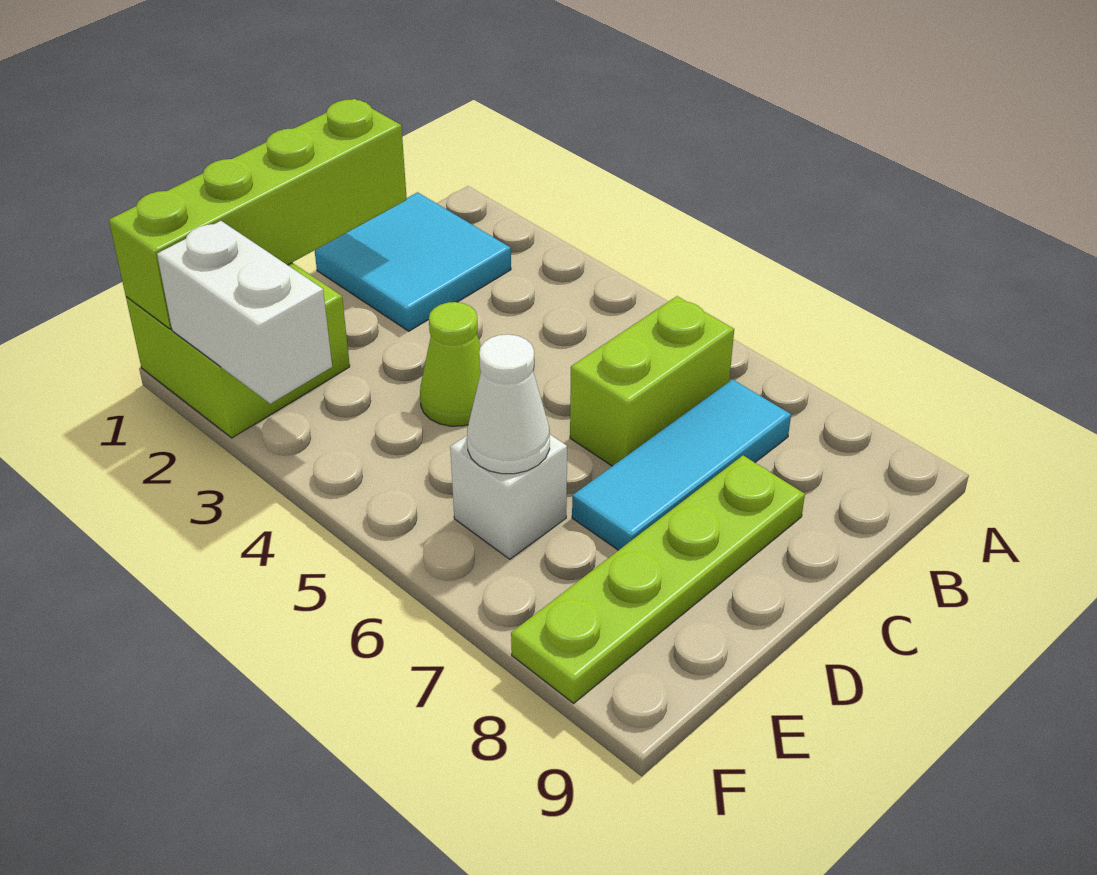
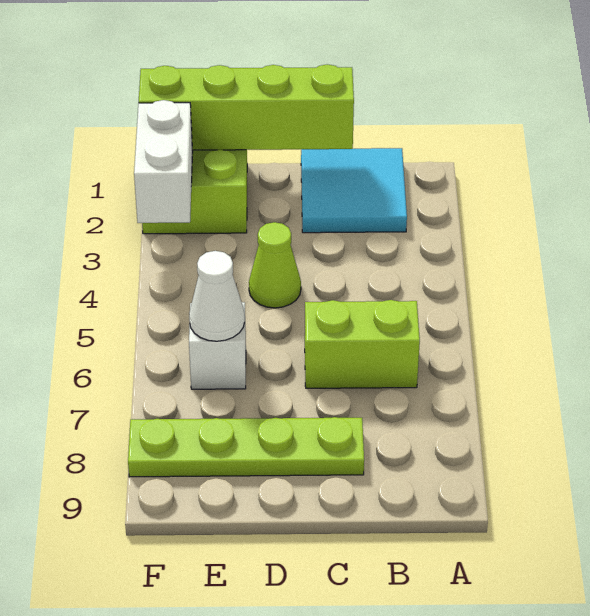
cyan 1x3 tile [572,379,791,550] -> none

